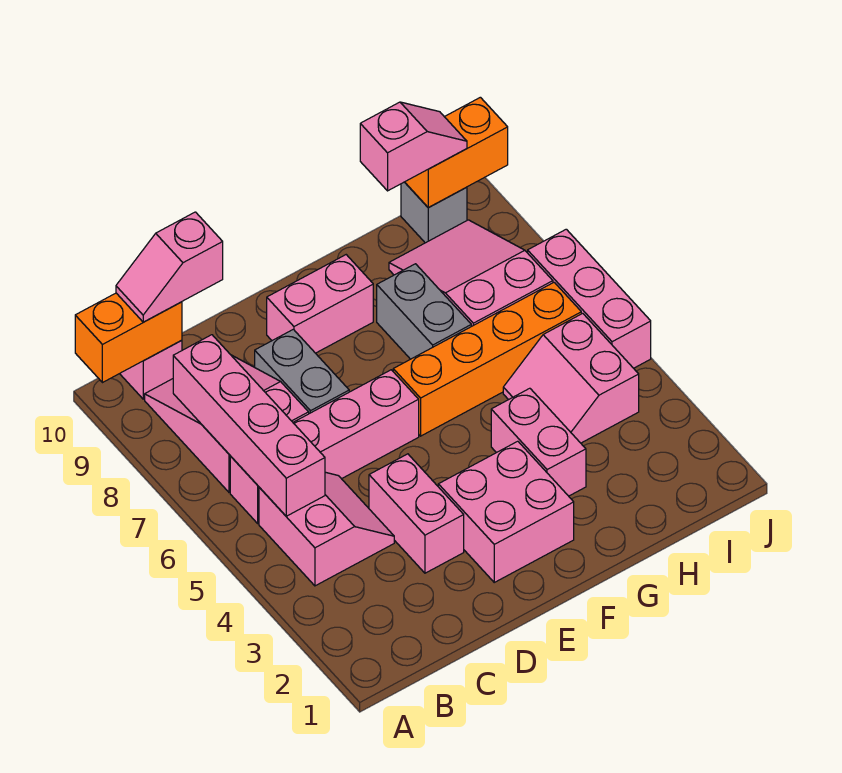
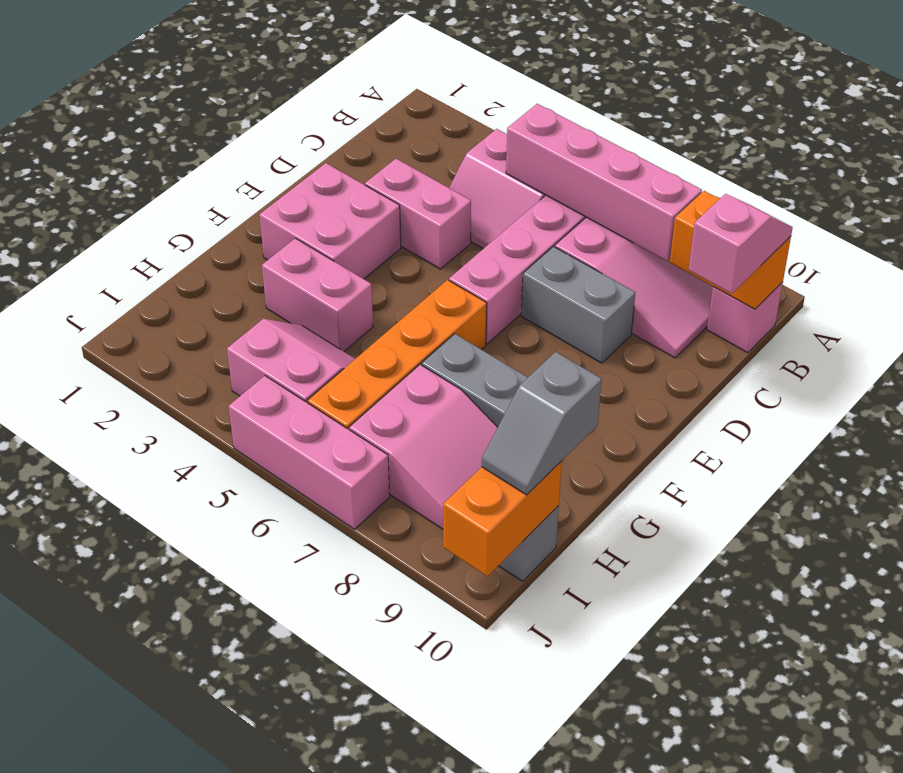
orange 1x2 brick [75,293,182,383] -> orange 1x2 brick turned to [670,191,791,309]
pink 1x2 brick [267,255,373,353] -> none
pink 1x2 slope [360,102,467,191] -> grey 1x2 slope [482,352,602,495]

